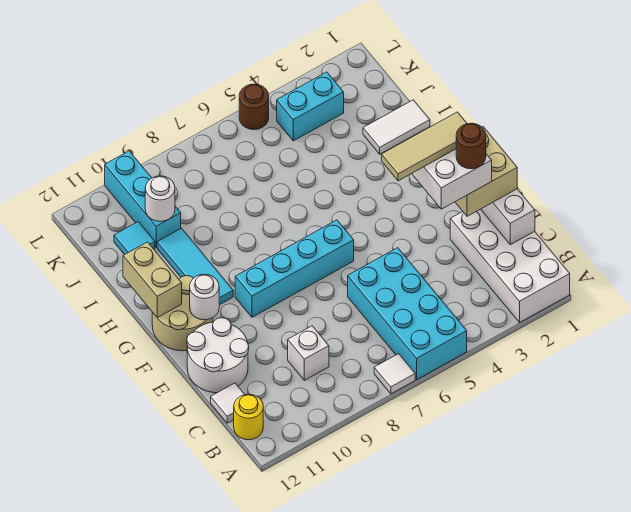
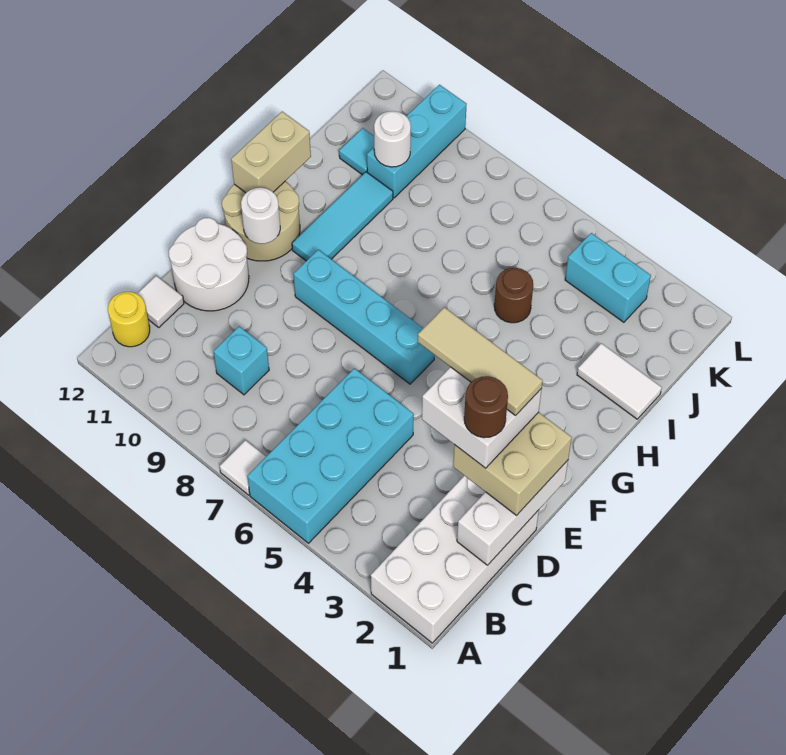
white 1x1 brick [288,326,329,380] -> cyan 1x1 brick [213,326,269,395]
brown 1x1 round brick [239,84,269,130] -> brown 1x1 round brick moved to [494,268,533,323]

